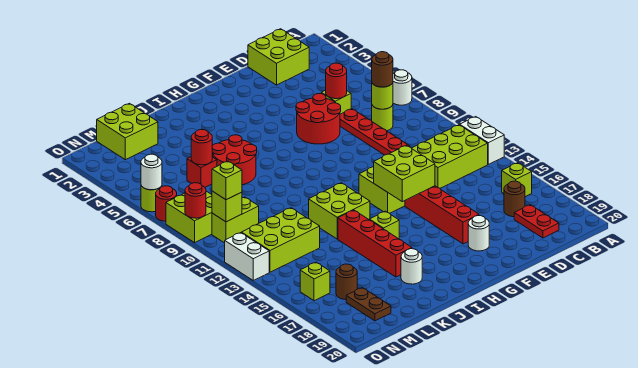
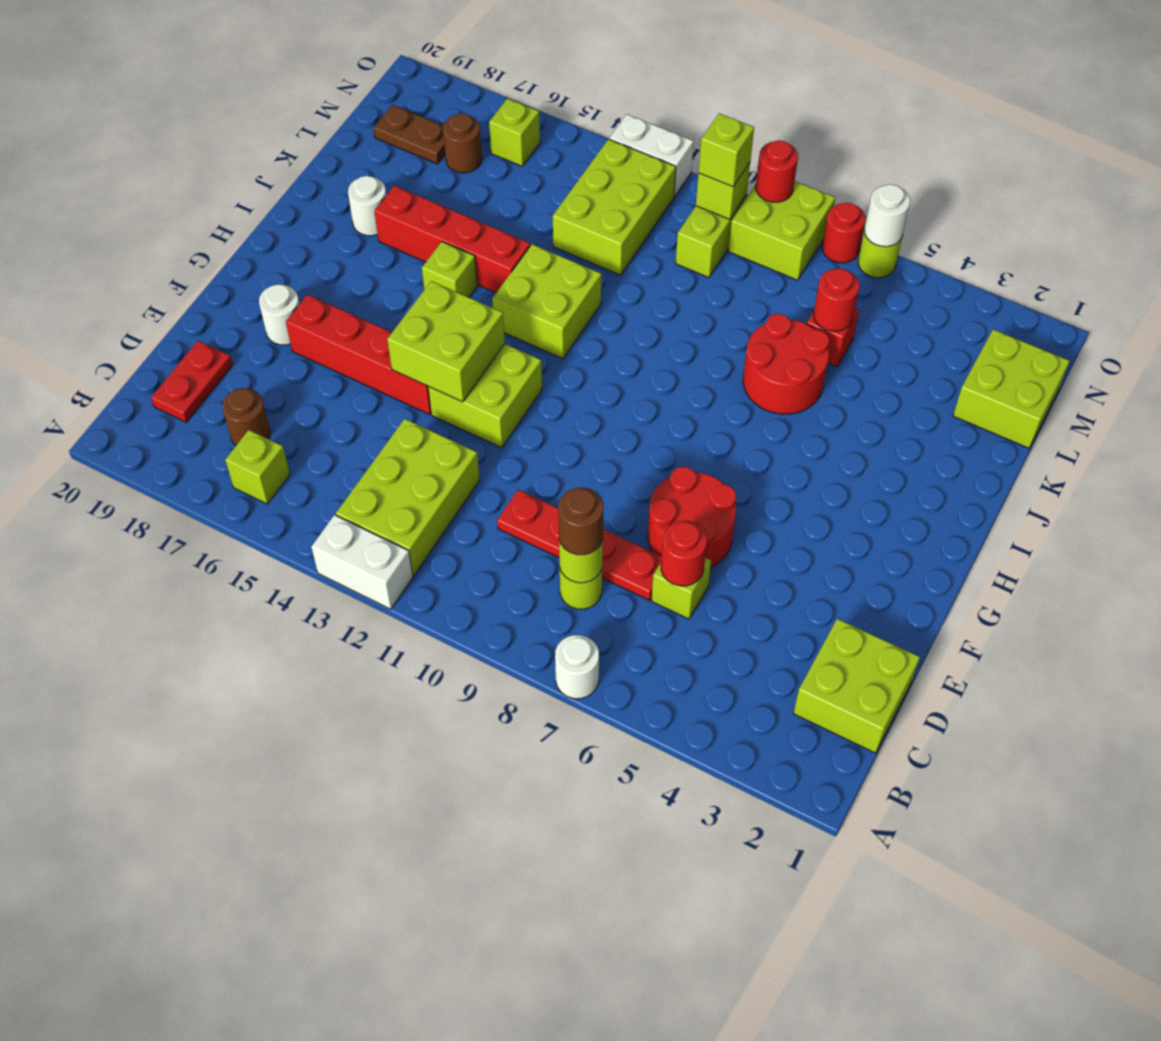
red 1x2 plate [514,205,559,238] -> red 1x2 plate turned to [151,341,233,422]

